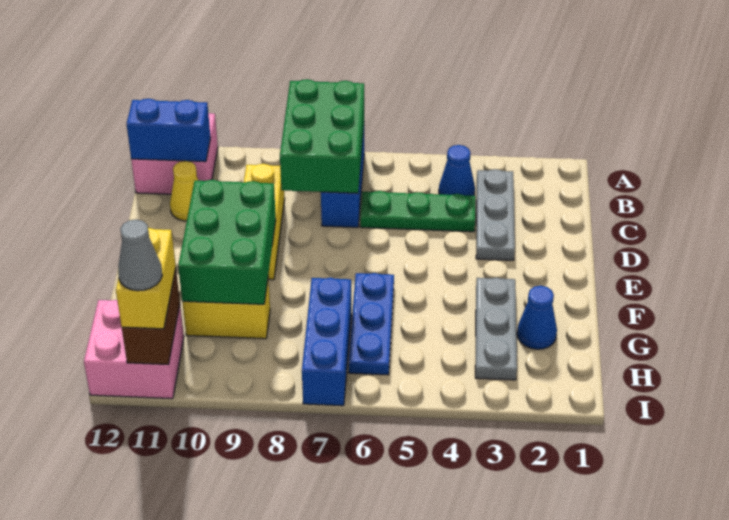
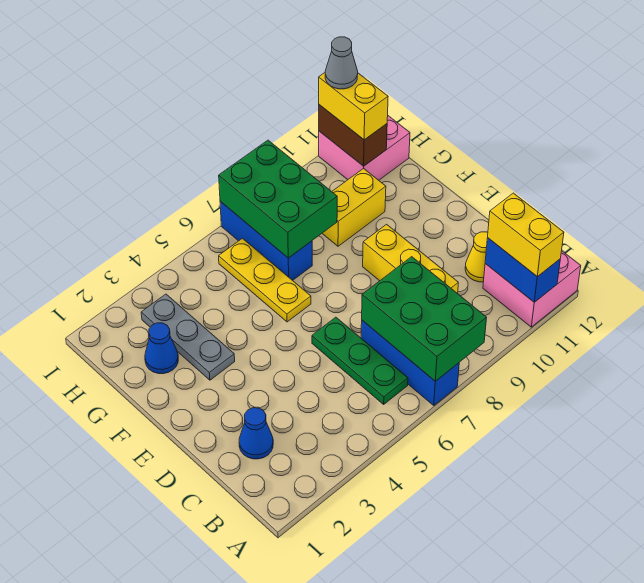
none -> yellow 1x2 brick [488,193,564,277]
grey 1x3 plate [476,169,515,260] -> none
blue 1x1 cone [439,145,475,196] -> blue 1x1 cone moved to [239,408,273,459]
blue 1x2 brick [127,99,211,162] -> blue 1x2 brick turned to [485,238,560,302]
green 1x3 plate [360,191,475,232] -> green 1x3 plate turned to [312,317,408,404]
green 2x3 brick [178,180,276,304] -> green 2x3 brick moved to [219,140,337,258]
blue 1x3 plate [349,273,394,375] -> yellow 1x3 plate [219,238,311,322]

